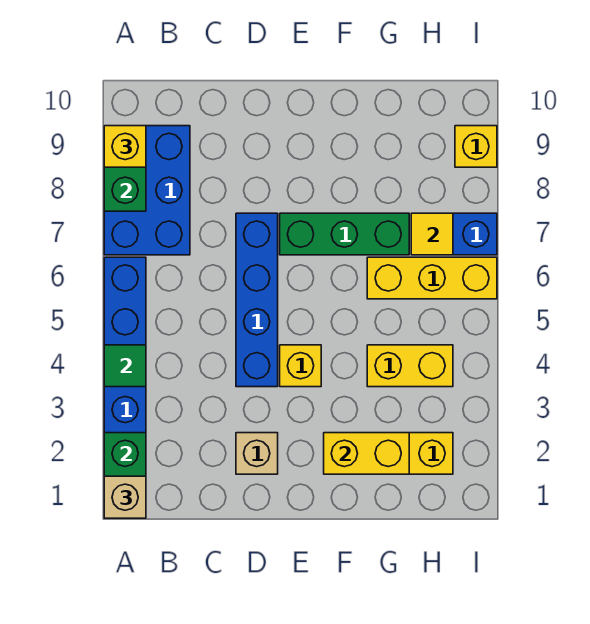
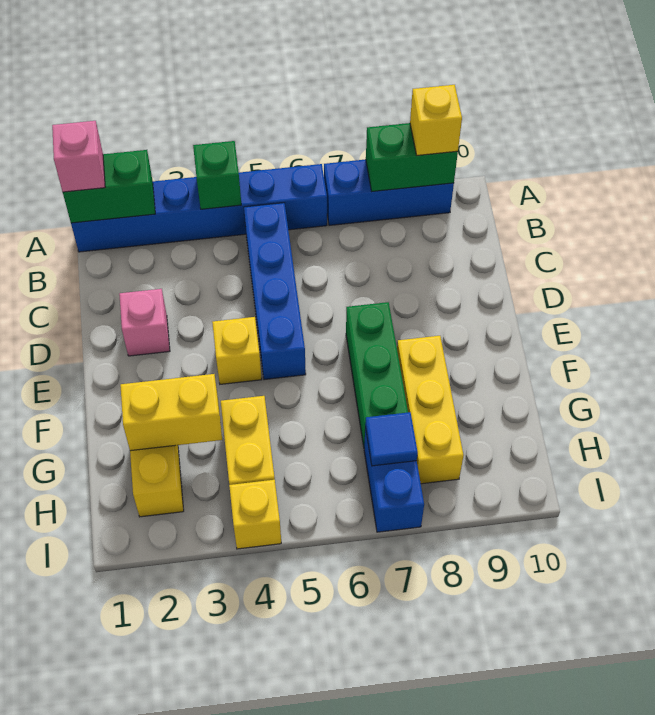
tan 1x1 brick [104,476,146,518] -> pink 1x1 brick [52,121,105,192]
green 1x1 tile [104,345,146,387] -> green 1x1 brick [193,141,241,209]
blue 2x3 brick [104,126,190,255] -> blue 1x3 brick [324,159,454,225]
tan 1x1 brick [236,433,278,474] -> pink 1x1 brick [119,289,170,356]
blue 1x4 brick [236,213,278,387] -> blue 1x4 brick turned to [244,203,306,380]
yellow 1x2 brick [324,433,409,474] -> yellow 1x2 brick turned to [120,374,222,451]
yellow 1x3 brick [367,257,497,299] -> yellow 1x3 brick moved to [397,336,464,484]
yellow 1x1 tile [411,213,453,255] -> blue 1x1 tile [365,412,418,466]
yellow 1x1 brick [455,126,497,167] -> yellow 1x1 brick moved to [229,480,281,549]

